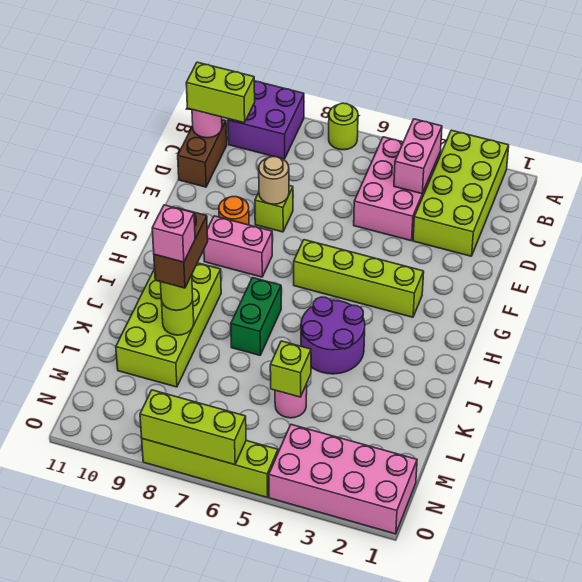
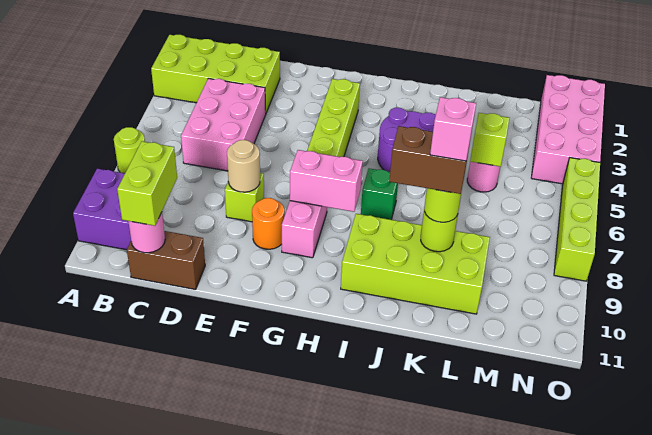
pink 2x3 brick [354,137,440,241] -> pink 2x3 brick turned to [181,78,266,171]
pink 1x2 brick [394,119,442,194] -> pink 1x2 brick moved to [290,150,363,212]
green 1x2 brick [231,278,281,355] -> green 1x1 brick [361,168,398,220]
lime 1x3 brick [140,390,246,465] -> none

